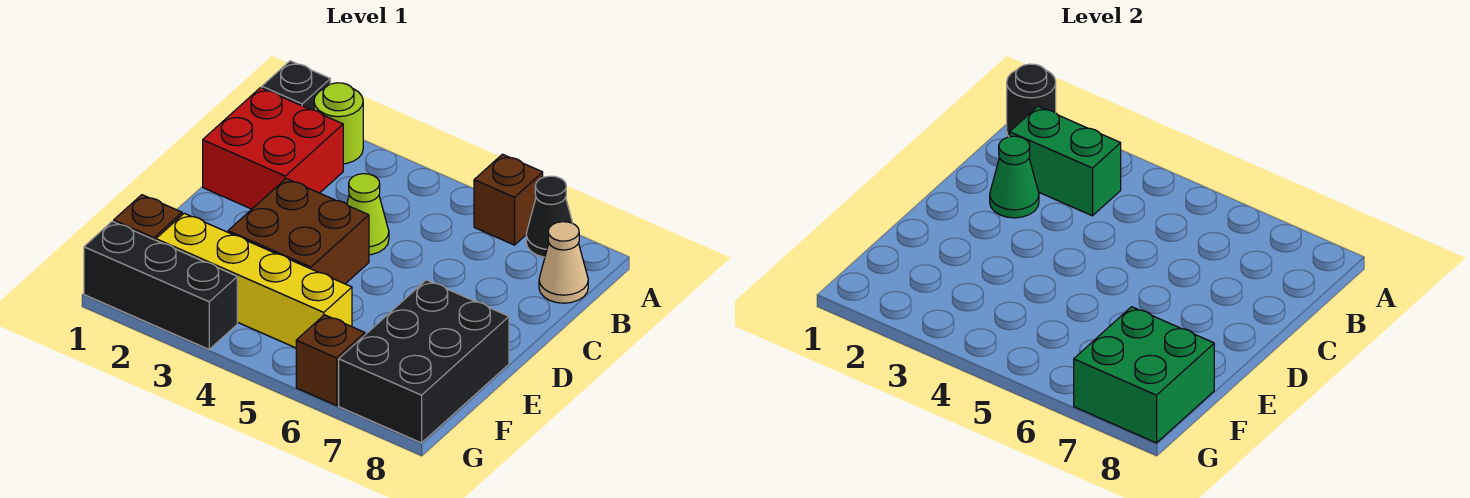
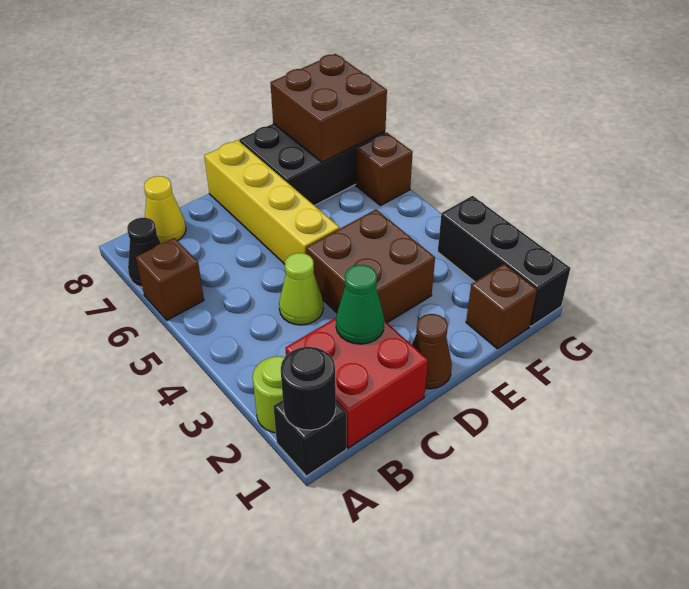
green 1x2 brick [1010,106,1121,216] -> none
tan 1x1 cone [539,222,588,303] -> yellow 1x1 cone [144,176,186,243]
none -> brown 1x1 cone [412,314,452,389]
yellow 1x4 brick [156,213,352,348] -> yellow 1x4 brick moved to [204,140,340,264]
green 2x2 brick [1074,307,1214,443] -> brown 2x2 brick [270,54,387,162]

